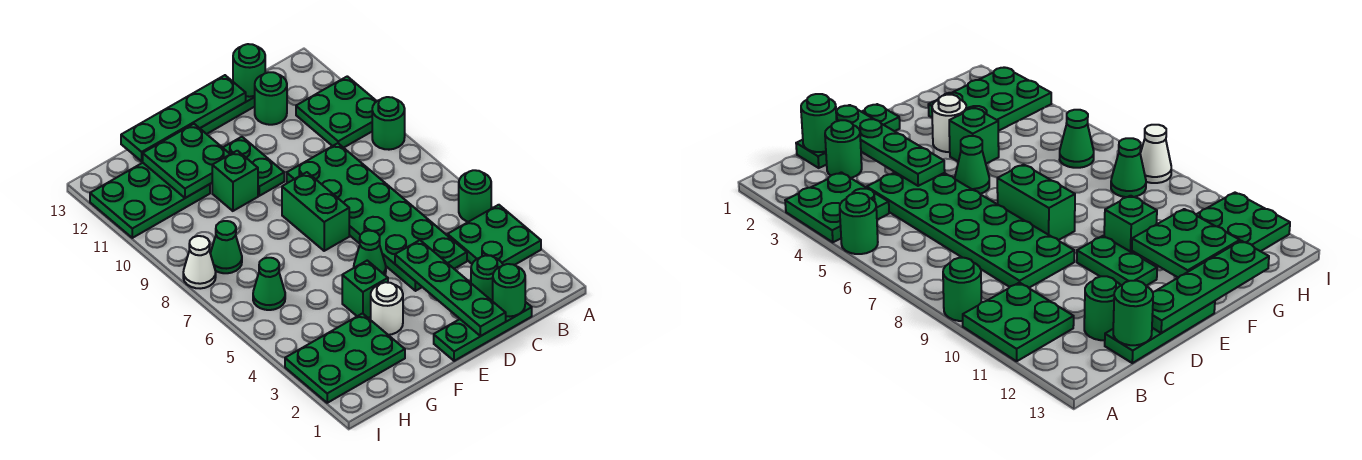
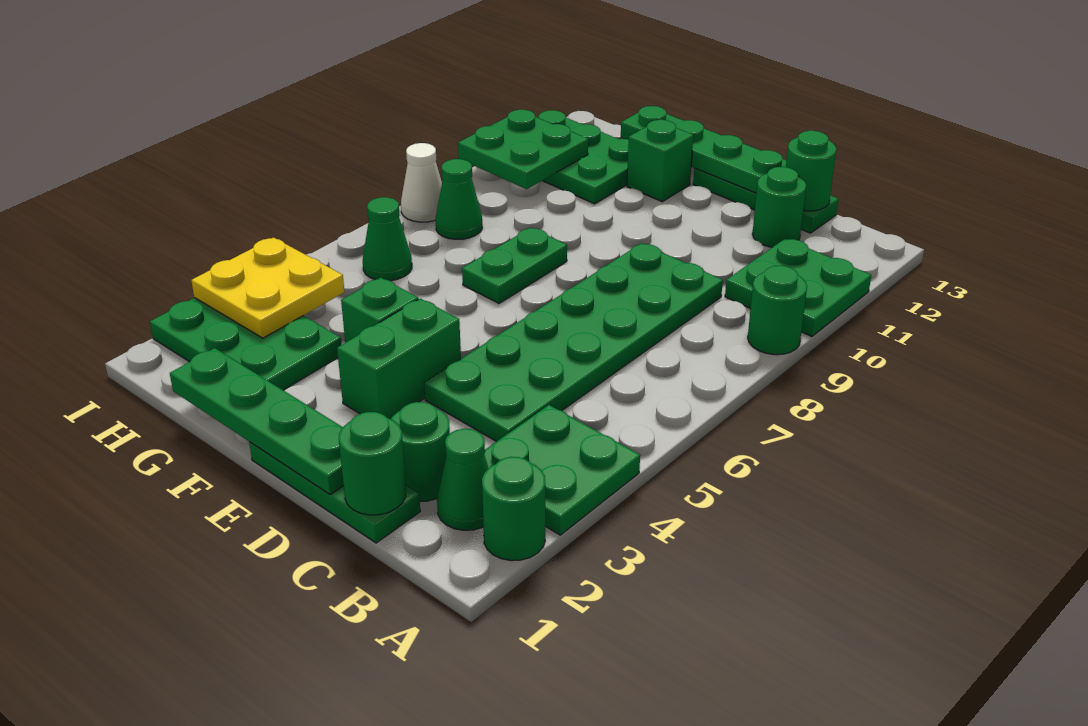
green 1x1 round brick [459,170,491,222] -> green 1x1 round brick moved to [482,457,545,561]
green 1x4 plate [395,240,506,336] -> green 1x4 plate turned to [170,348,344,494]
green 1x1 cone [354,231,386,275] -> green 1x1 cone moved to [437,429,489,530]
green 1x2 brick [282,172,349,251] -> green 1x2 brick moved to [337,298,461,419]
green 1x2 plate [223,137,284,196] -> green 1x2 plate moved to [462,228,567,303]
white 1x1 round brick [371,282,403,335] -> none
green 1x1 brick [212,151,258,211] -> green 1x1 brick moved to [627,120,693,202]
green 2x2 plate [143,124,230,198] -> green 2x2 plate moved to [458,110,588,189]
none -> yellow 2x2 plate [191,238,344,338]

